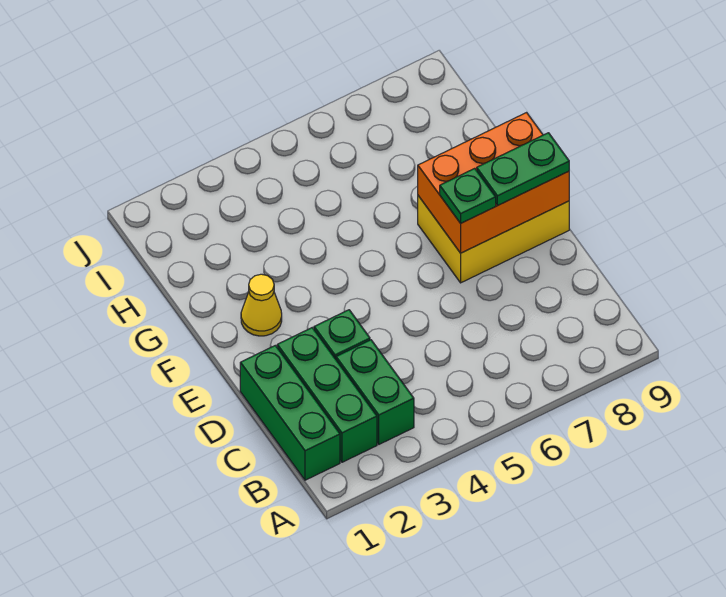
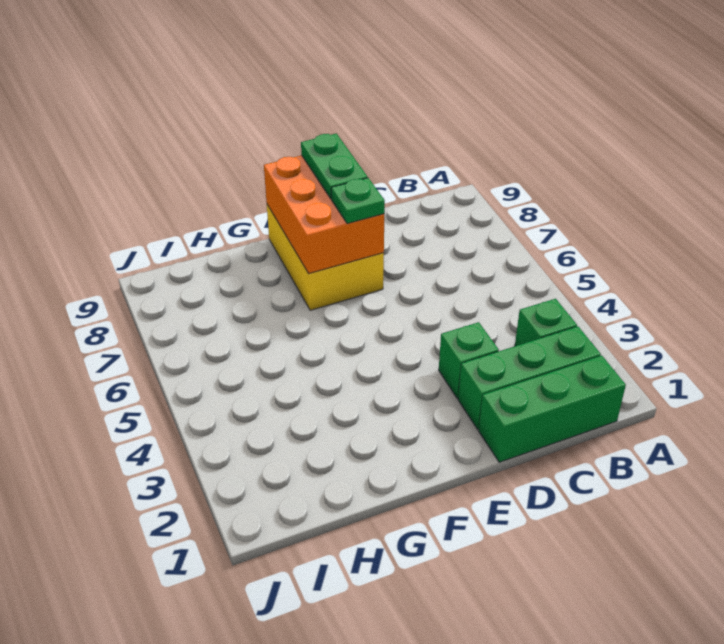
green 1x2 brick [336,340,414,444] -> green 1x1 brick [515,299,577,346]
yellow 1x1 cone [241,274,282,336] -> none

